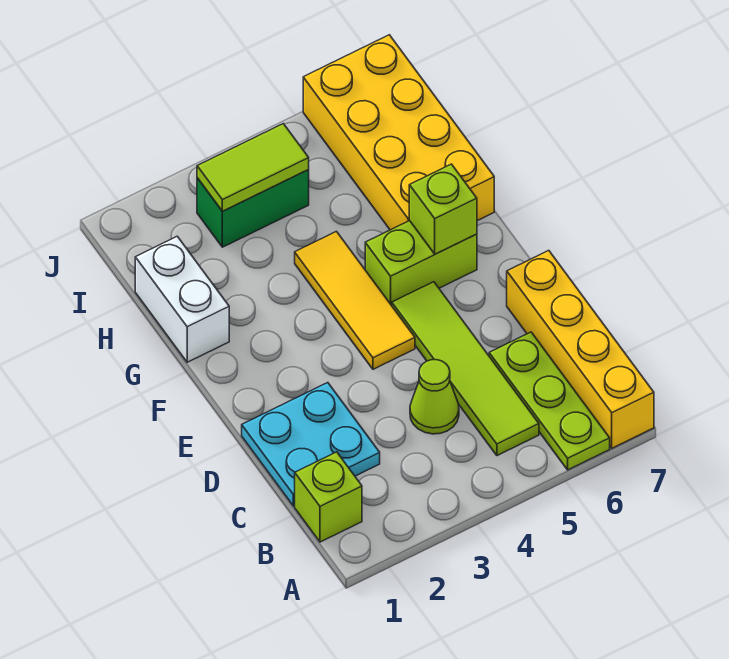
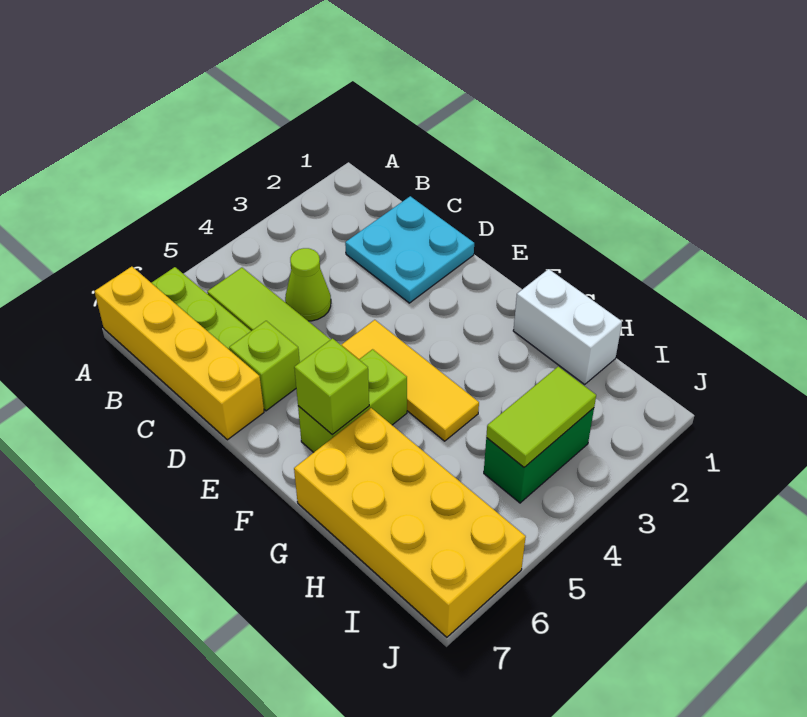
lime 1x1 brick [295,452,362,542] -> lime 1x1 brick moved to [229,321,300,411]

